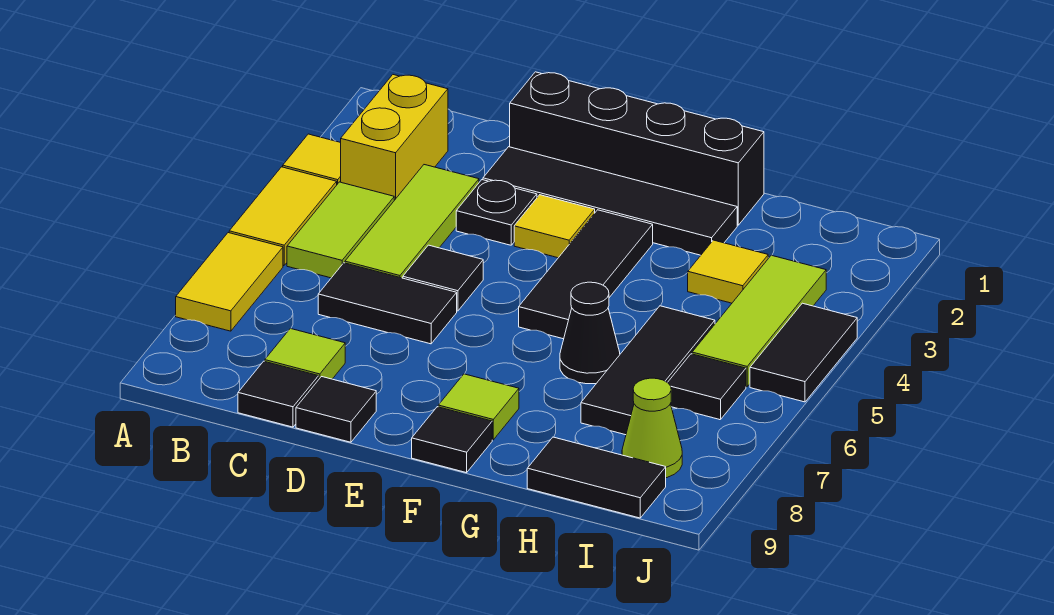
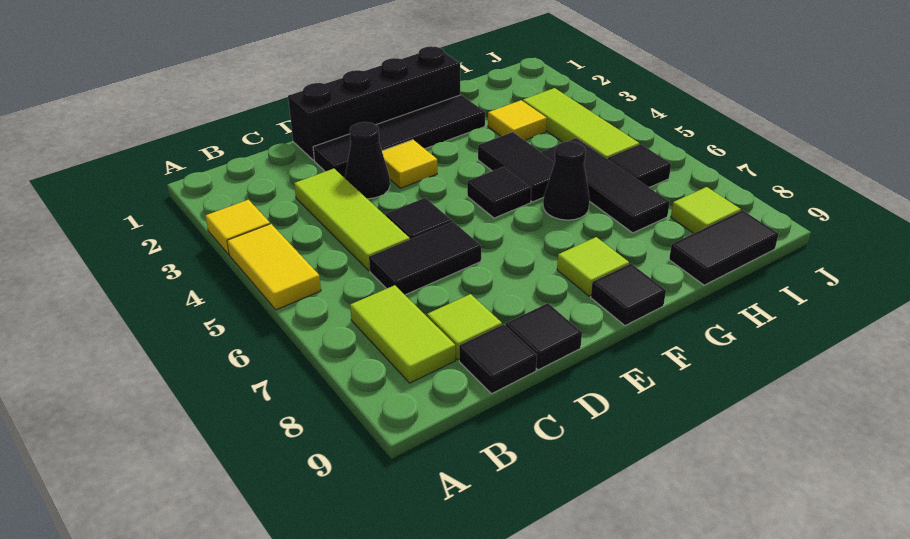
yellow 1x2 tile [176,233,283,331] -> none
yellow 1x2 brick [341,75,448,200] -> none
lime 1x2 tile [287,182,394,278] -> lime 1x2 tile moved to [350,285,455,383]
black 1x1 plate [456,180,537,245] -> black 1x1 cone [345,122,390,199]
black 1x3 tile [519,210,653,339] -> black 1x1 tile [467,167,531,218]
lime 1x1 cone [622,378,682,478] -> lime 1x1 tile [671,187,741,233]
black 1x2 tile [750,303,857,402] -> black 1x2 tile moved to [478,132,555,202]

